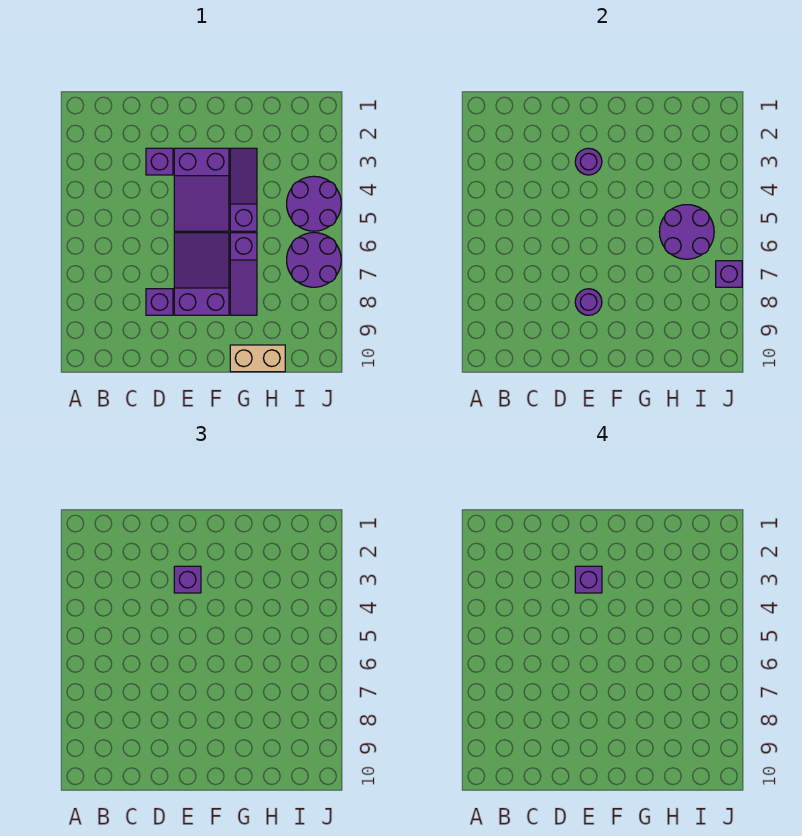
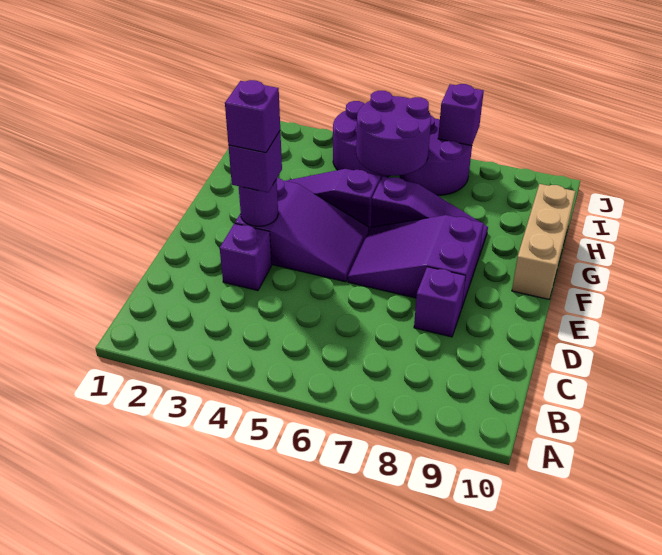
purple 1x1 round brick [575,289,602,315] -> none
tan 1x2 brick [230,345,285,372] -> tan 1x3 brick [512,184,576,299]

